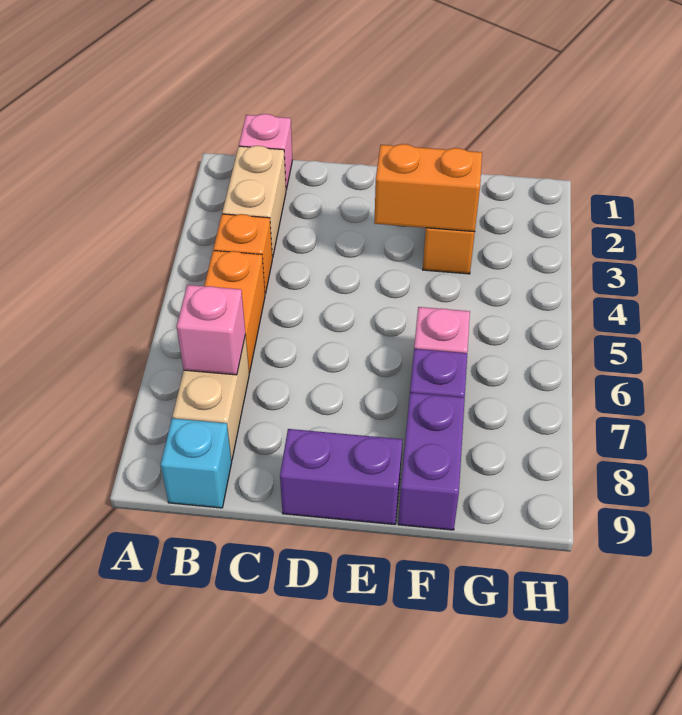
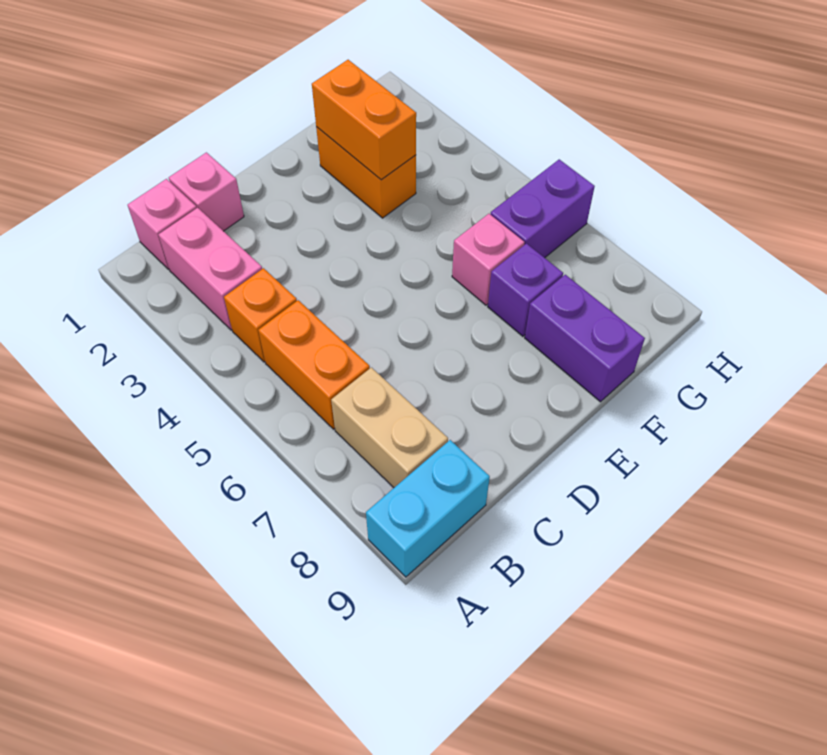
tan 1x2 brick [222,146,286,258] -> pink 1x2 brick [158,208,262,330]
pink 1x1 brick [177,285,245,375] -> pink 1x1 brick moved to [169,152,244,231]
cyan 1x1 brick [161,418,232,508] -> cyan 1x2 brick [366,440,490,577]
purple 1x2 brick [280,429,403,524] -> purple 1x2 brick moved to [490,159,595,258]
orange 1x2 brick [374,144,482,232] -> orange 1x2 brick turned to [312,60,416,180]

